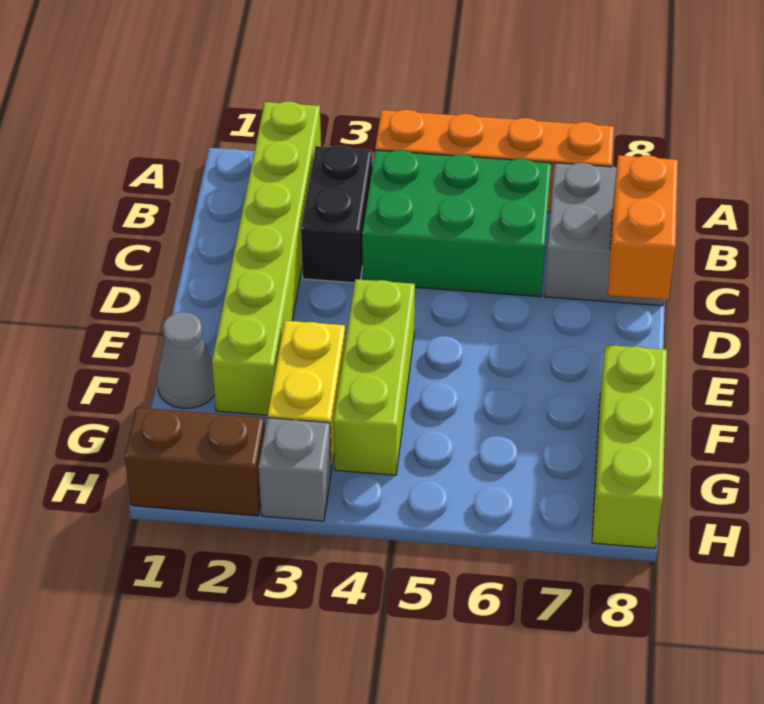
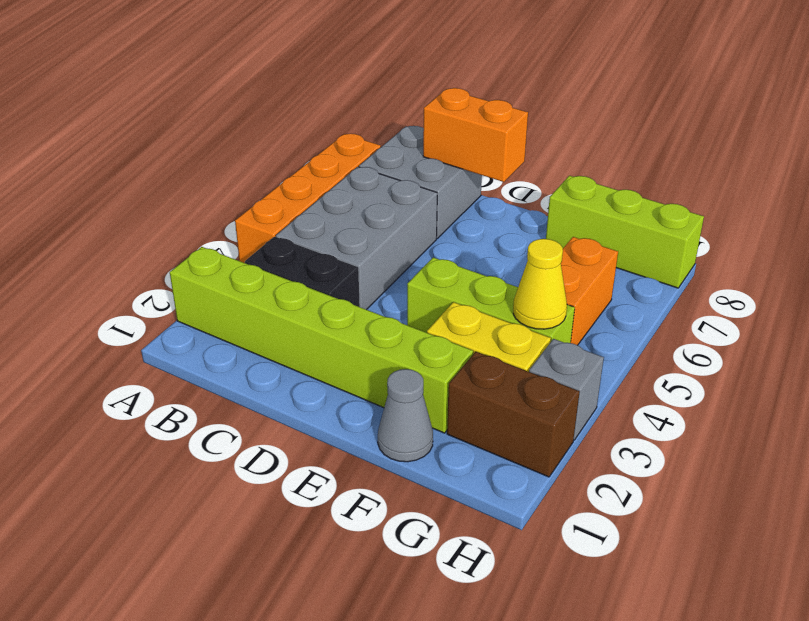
green 2x3 brick [362,150,552,297] -> grey 2x3 brick [276,167,437,310]
none -> yellow 1x1 cone [513,239,567,329]
none -> orange 1x2 brick [561,237,618,345]
brown 1x2 brick [125,407,265,516] -> brown 1x2 brick turned to [447,352,580,477]

